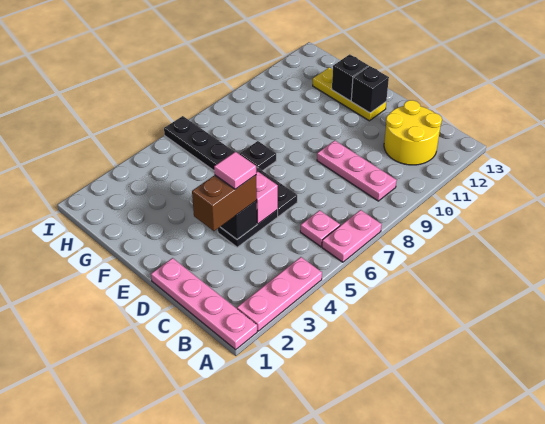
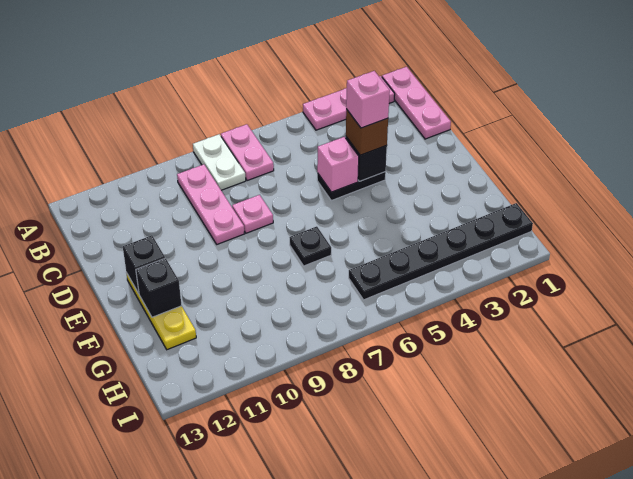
pink 1x4 plate [151,258,257,350] -> pink 1x3 plate [382,67,451,139]
pink 1x2 plate [322,210,382,262] -> pink 1x2 plate turned to [221,124,274,181]
none -> white 1x2 plate [193,134,246,190]
pink 1x1 plate [300,210,340,247] -> pink 1x1 plate moved to [232,195,273,233]
yellow 2x2 round brick [384,100,442,165] -> none
brown 1x2 brick [192,175,257,231] -> brown 1x1 brick [346,109,388,155]
pink 1x1 tile [214,152,256,189] -> pink 1x1 brick [346,71,390,128]
black 1x6 plate [164,116,297,216] -> black 1x6 plate turned to [349,203,533,300]

